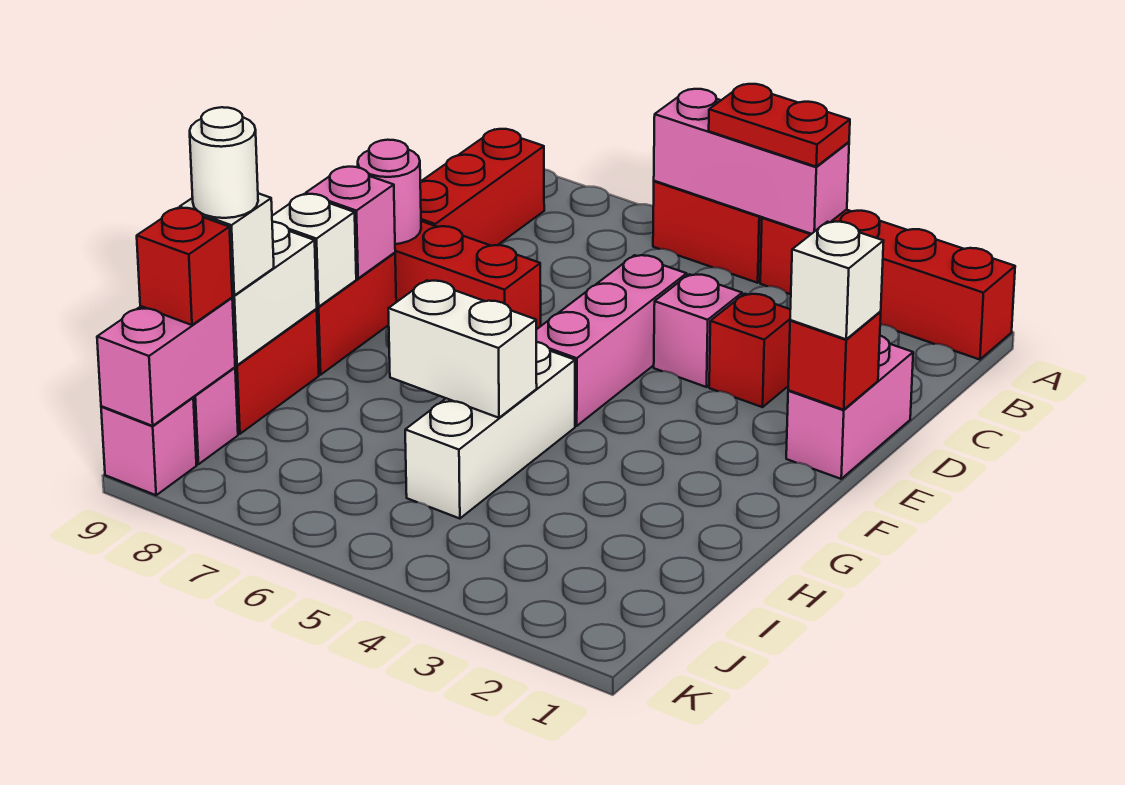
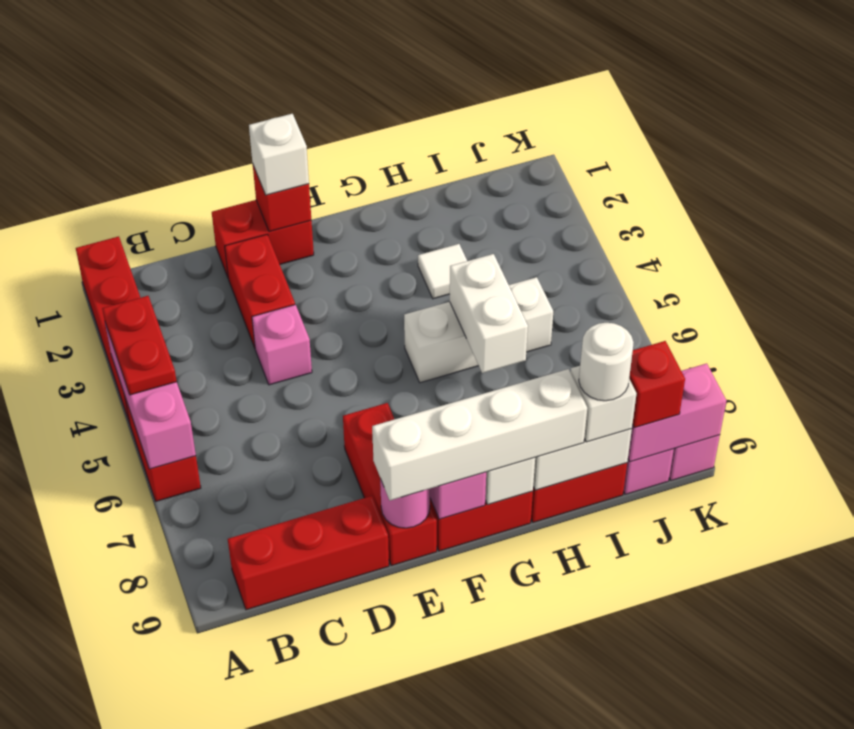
pink 1x2 brick [786,336,913,479] -> red 1x2 brick [212,200,314,277]
red 1x1 brick [709,294,791,407] -> red 1x2 brick [225,235,295,348]
pink 1x3 brick [536,255,687,426] -> none
none -> white 1x4 brick [372,369,587,500]
none -> white 1x1 tile [418,244,467,299]

